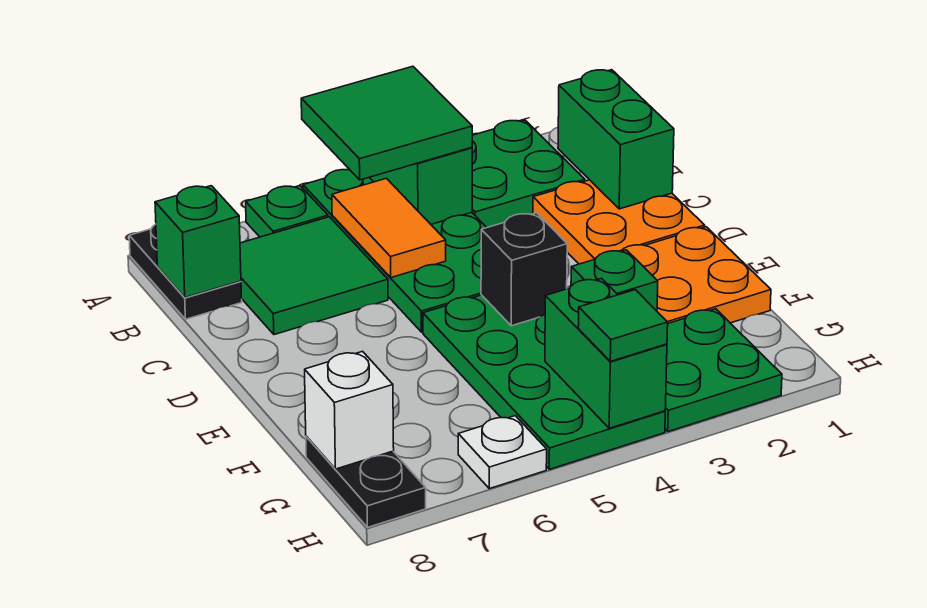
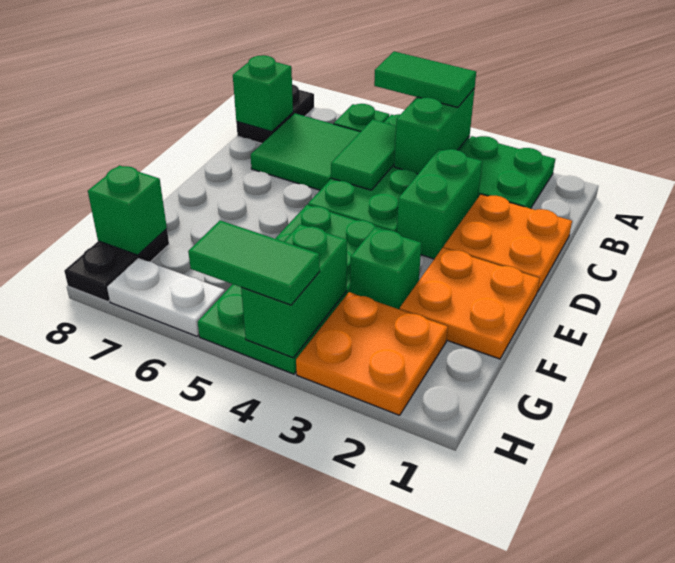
green 2x2 tile [301,66,472,180] -> green 1x2 tile [374,52,476,107]
green 1x2 brick [558,70,674,209] -> green 1x2 brick moved to [397,149,482,259]
orange 1x2 tile [332,178,446,278] -> green 1x2 tile [331,120,396,190]
black 1x1 brick [481,213,567,326] -> none
green 2x2 plate [665,309,782,432] -> orange 2x2 plate [296,292,448,415]
white 1x1 brick [305,351,394,469] -> green 1x1 brick [88,165,167,255]
green 1x1 tile [578,290,668,361] -> green 1x2 tile [188,220,320,305]
white 1x1 plate [458,416,547,489] -> white 1x2 plate [107,258,225,336]

